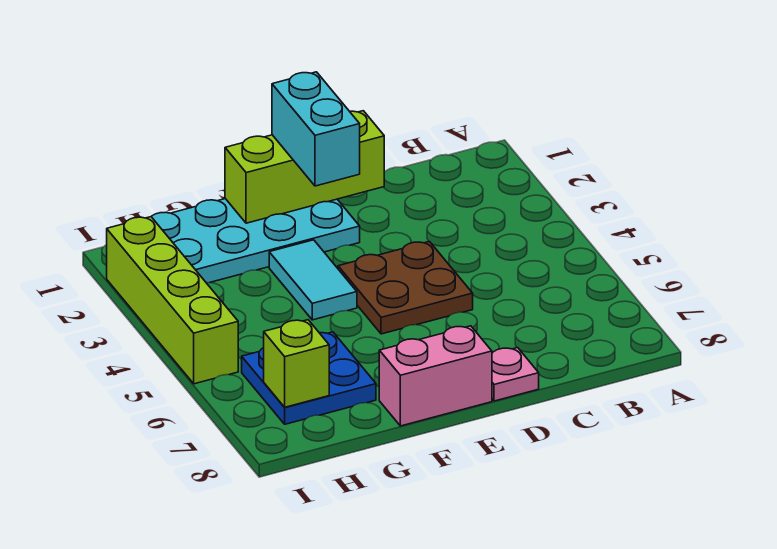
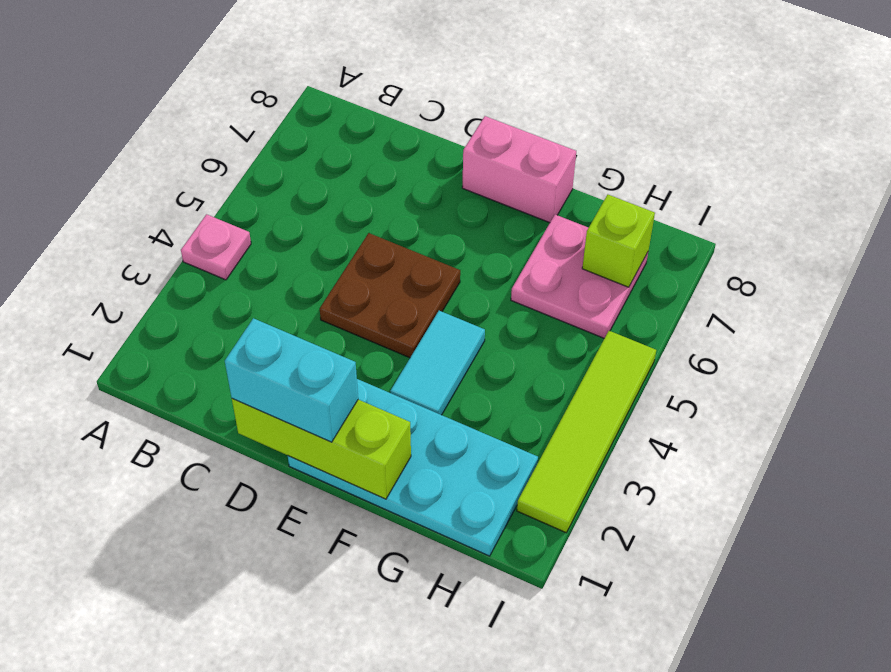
pink 1x1 plate [492,348,539,401] -> pink 1x1 plate moved to [181,214,251,280]
cyan 1x2 brick [272,72,360,186] -> cyan 1x2 brick turned to [225,318,358,442]
blue 2x2 plate [242,332,376,424] -> pink 2x2 plate [511,215,648,338]
lime 1x4 brick [107,217,238,384] -> lime 1x4 tile [517,331,656,533]

